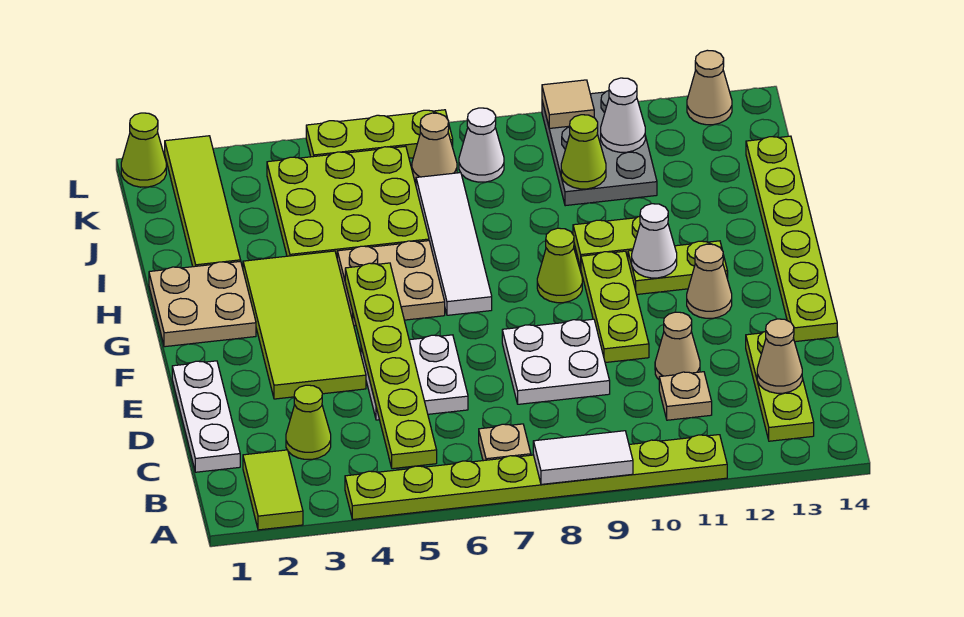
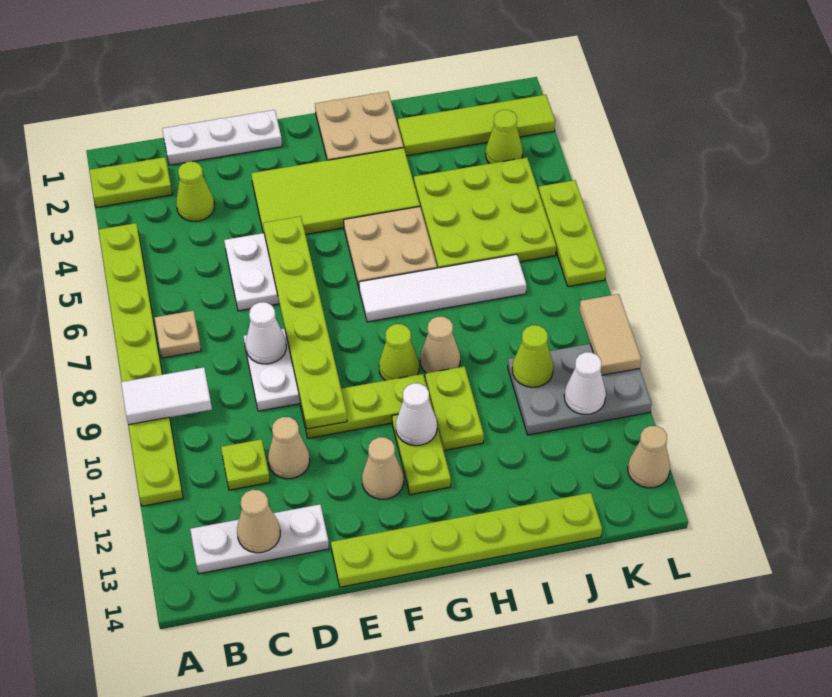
lime 1x2 tile [243,450,303,530] -> lime 1x2 plate [89,157,172,208]
white 1x2 tile [533,431,633,484] -> white 1x2 tile turned to [121,367,212,425]
lime 1x6 plate [345,263,437,469] -> lime 1x6 plate turned to [263,216,347,429]
lime 1x3 plate [746,332,814,441] -> white 1x3 plate [190,504,329,574]
tan 1x1 plate [659,372,712,420] -> lime 1x1 plate [221,439,270,490]
tan 1x1 cone [412,113,457,180] -> tan 1x1 cone moved to [420,317,460,373]
white 1x1 cone [459,108,504,182] -> white 1x1 cone moved to [246,302,286,364]
lime 1x1 cone [121,113,166,187] -> lime 1x1 cone moved to [486,110,523,164]
tan 1x1 tile [542,80,594,128] -> tan 1x2 tile [579,294,641,375]

